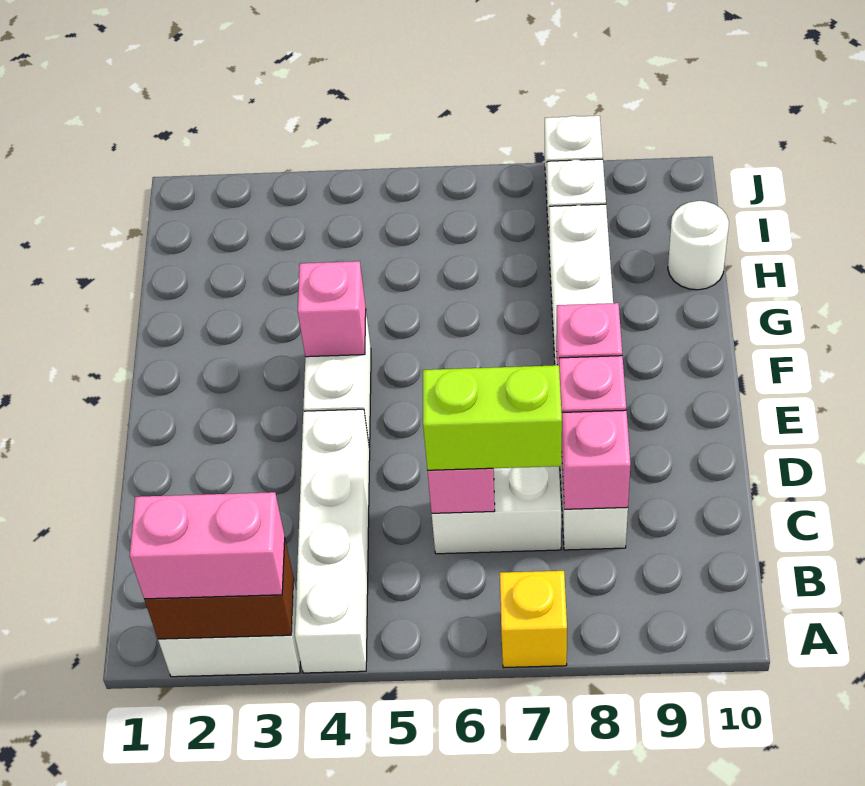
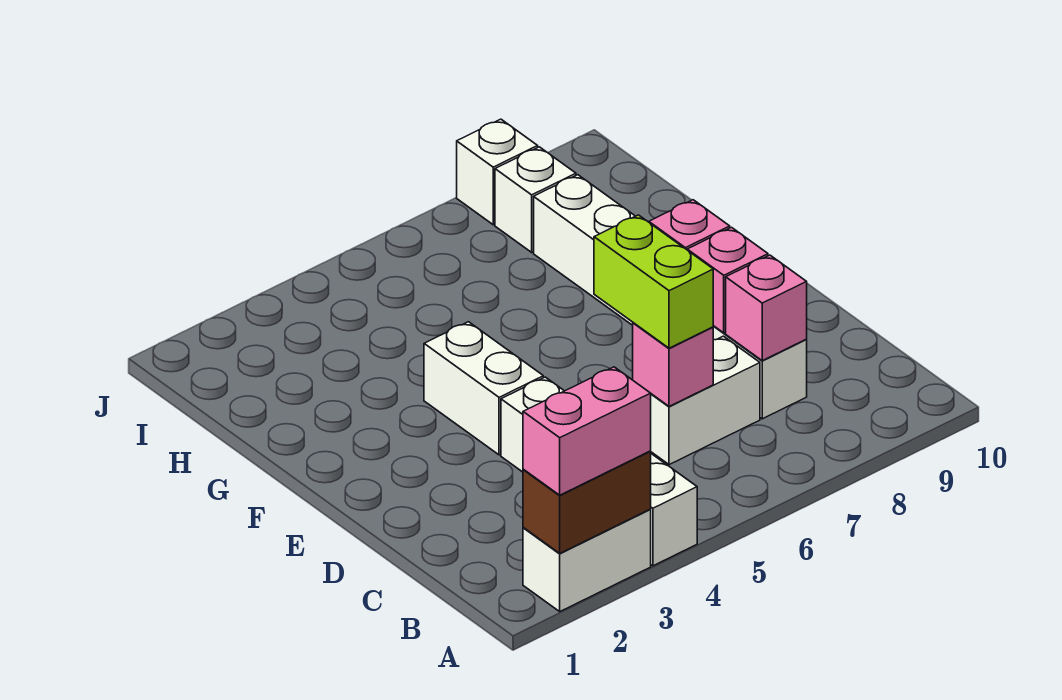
yellow 1x1 brick [500,571,567,668] -> none
lime 1x2 brick [423,365,562,470] -> lime 1x2 brick turned to [594,215,713,348]
pink 1x1 brick [298,261,366,357] -> none
white 1x1 round brick [668,201,729,290] -> none

